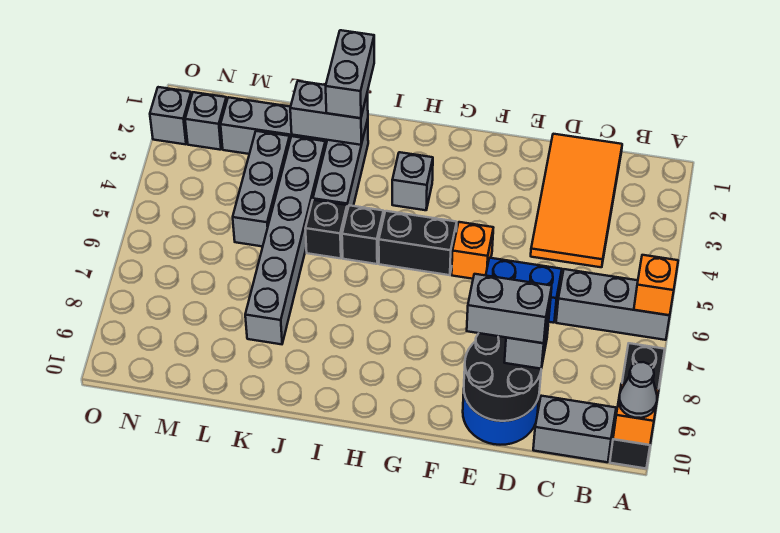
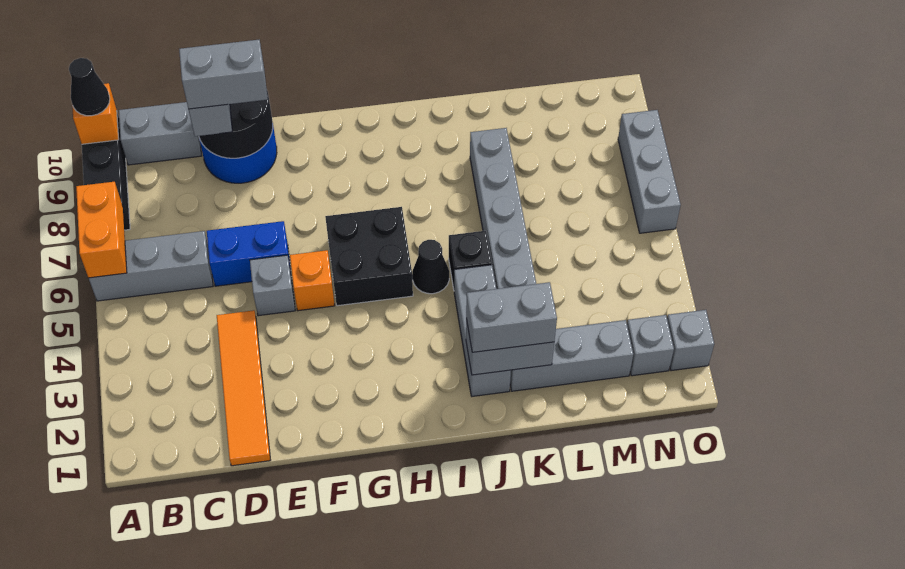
orange 1x1 brick [634,255,678,315] -> orange 1x2 brick [76,182,127,278]
grey 1x1 cone [619,362,657,418] -> black 1x1 cone [69,58,110,116]
orange 2x4 tile [531,134,622,267] -> orange 1x4 tile [217,310,270,466]
black 1x2 brick [379,211,457,275] -> black 2x2 brick [325,207,413,306]
grey 1x1 brick [392,152,433,210] -> grey 1x1 brick moved to [250,255,295,316]
black 1x1 brick [342,205,384,264] -> black 1x1 cone [412,240,449,294]
grey 1x2 brick [326,30,374,118] -> grey 1x2 brick turned to [466,282,557,352]
grey 1x3 brick [233,131,290,247] -> grey 1x3 brick moved to [618,110,681,233]

